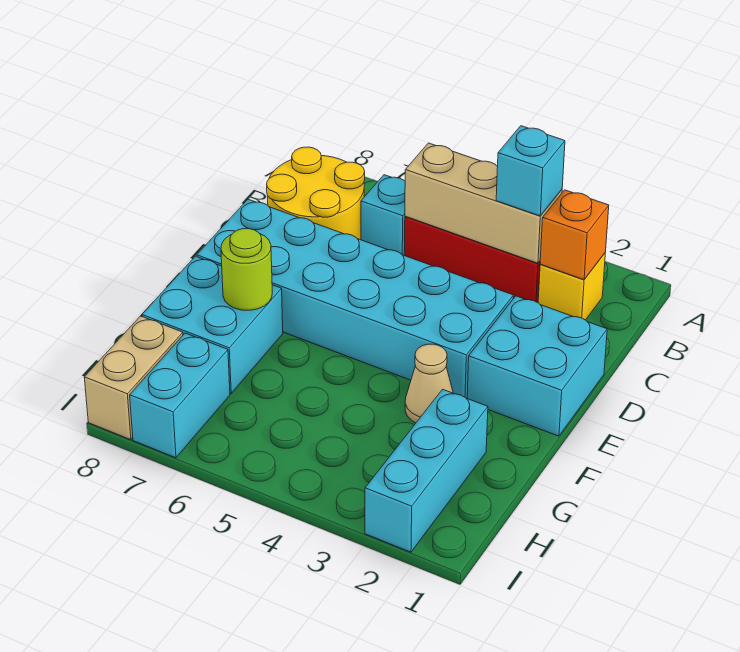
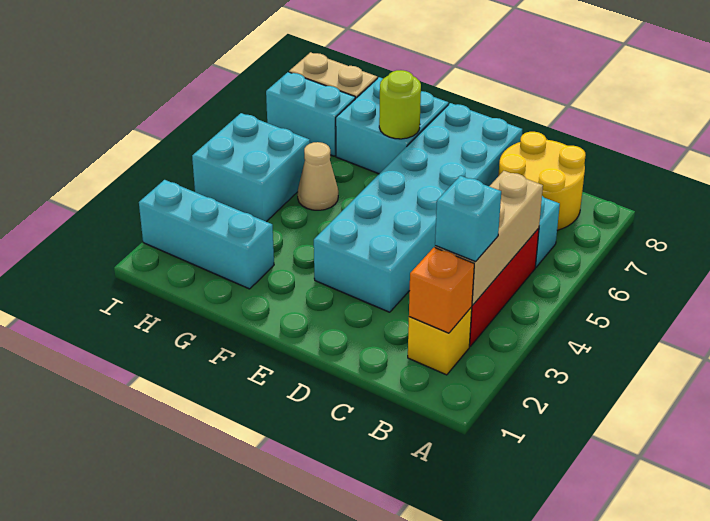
cyan 2x2 brick [467,296,607,436] -> cyan 2x2 brick moved to [192,113,310,222]
tan 1x1 cone [405,344,453,423] -> tan 1x1 cone moved to [298,142,338,210]

